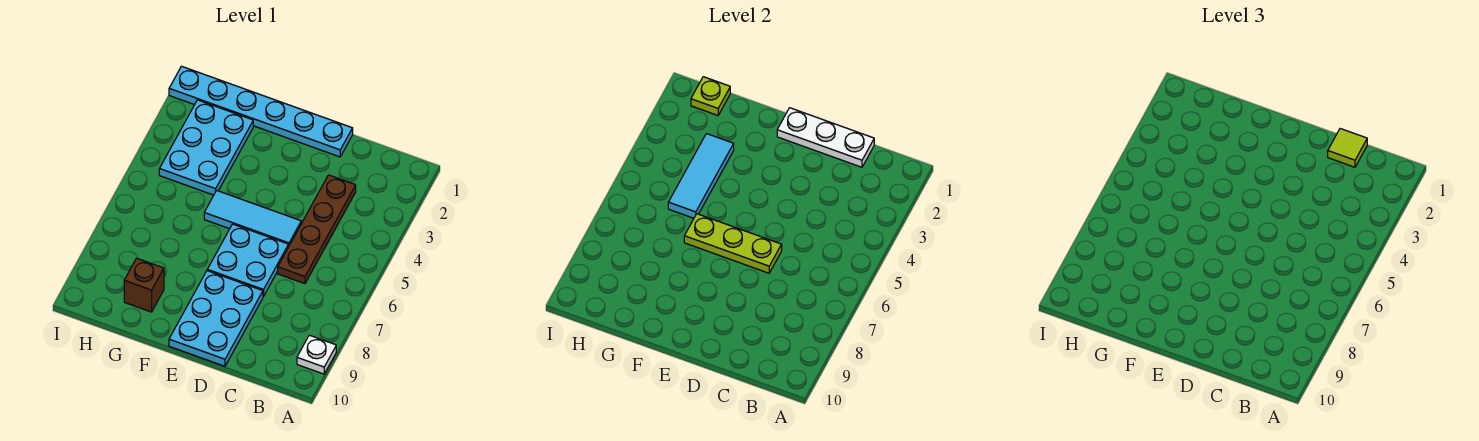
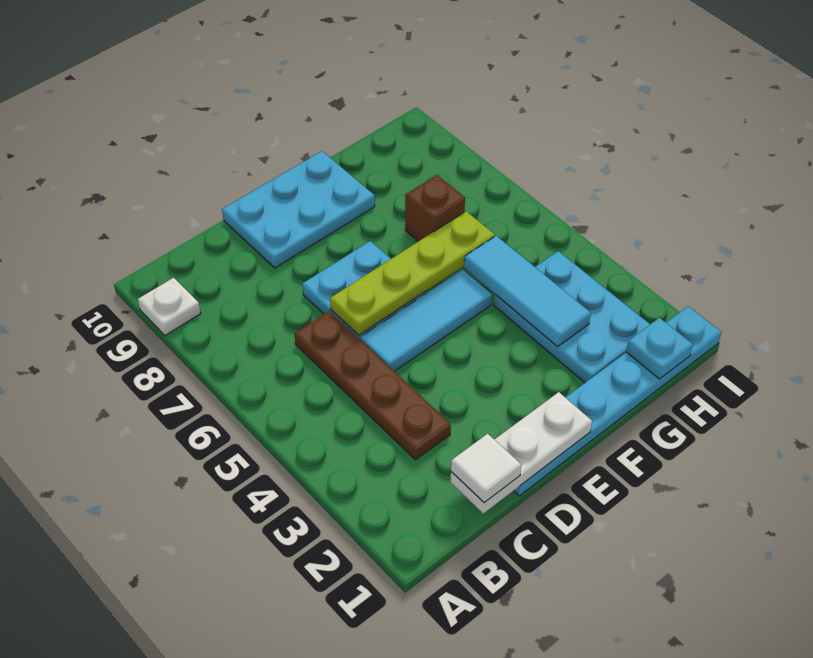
lime 1x1 tile [1328,129,1367,167] -> white 1x1 tile [451,434,521,503]
lime 1x3 plate [684,214,782,273] -> lime 1x4 plate [330,211,495,335]
cyan 2x3 plate [169,271,263,366] -> cyan 2x3 plate turned to [222,151,375,268]
brown 1x1 brick [124,258,164,312] -> brown 1x1 brick moved to [405,175,465,241]
lime 1x1 plate [691,77,730,115] -> cyan 1x1 plate [626,318,693,379]

